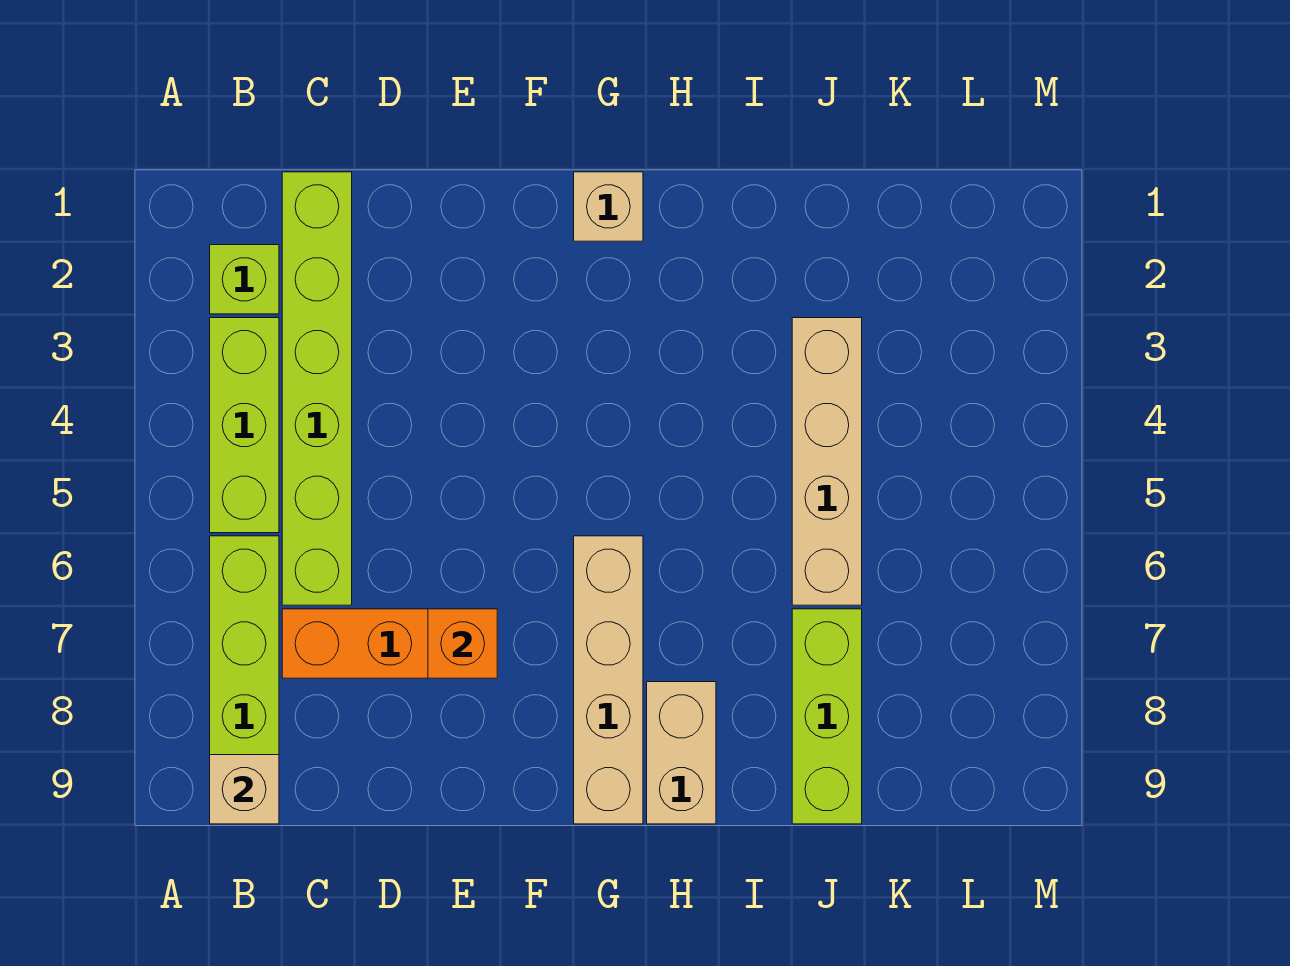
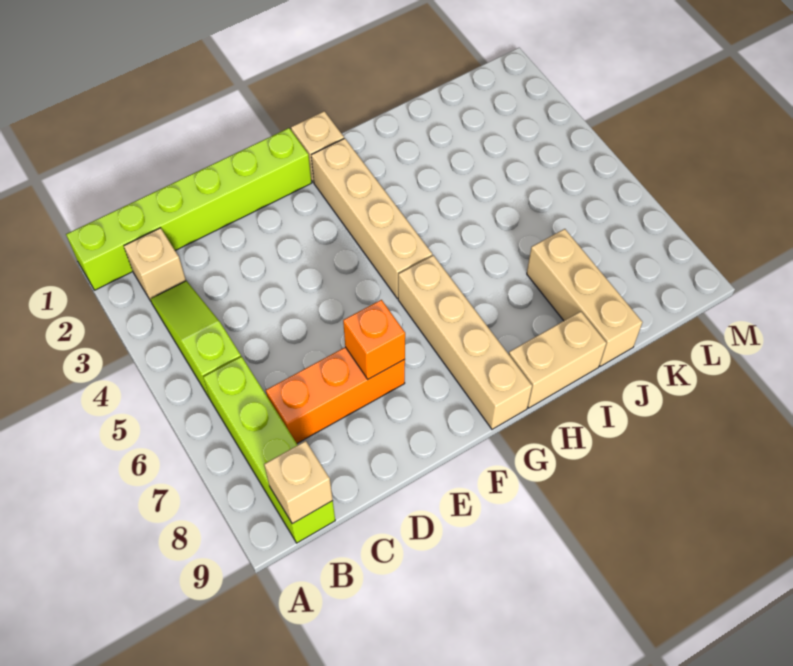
lime 1x1 brick [210,245,279,314] -> tan 1x1 brick [124,228,186,301]
lime 1x3 brick [210,318,279,533] -> lime 1x3 slope [150,281,241,399]
lime 1x6 brick [282,172,352,605] -> lime 1x6 brick turned to [66,128,311,290]
tan 1x2 brick [647,682,716,824] -> tan 1x2 brick turned to [509,311,606,408]
tan 1x4 brick [792,318,862,605] -> tan 1x4 brick moved to [311,138,432,299]
lime 1x3 brick [792,609,862,824] -> tan 1x3 brick [527,229,642,366]

